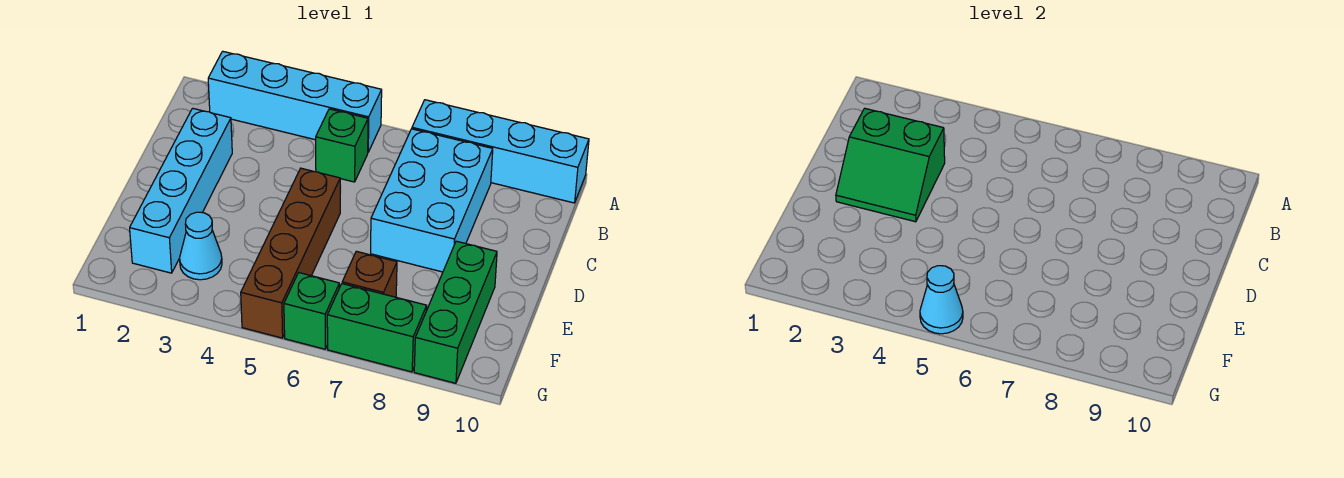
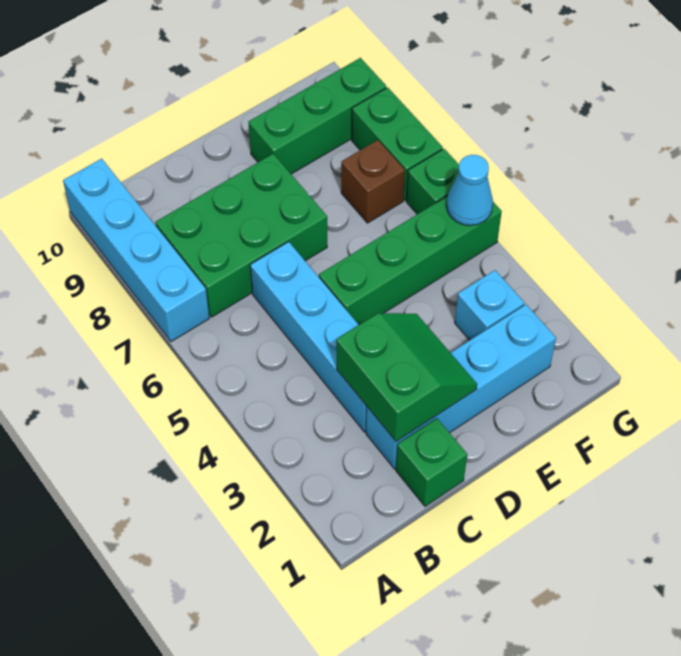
cyan 1x4 brick [208,51,382,152] -> cyan 1x4 brick moved to [250,242,367,432]
green 1x1 brick [316,109,368,182] -> green 1x1 brick moved to [396,418,467,506]
cyan 2x3 brick [371,129,493,272] -> green 2x3 brick [155,154,327,317]
brown 1x4 brick [241,168,340,338] -> green 1x4 brick [319,196,502,325]
cyan 1x1 cone [180,212,222,280] -> cyan 1x1 brick [455,270,524,340]

